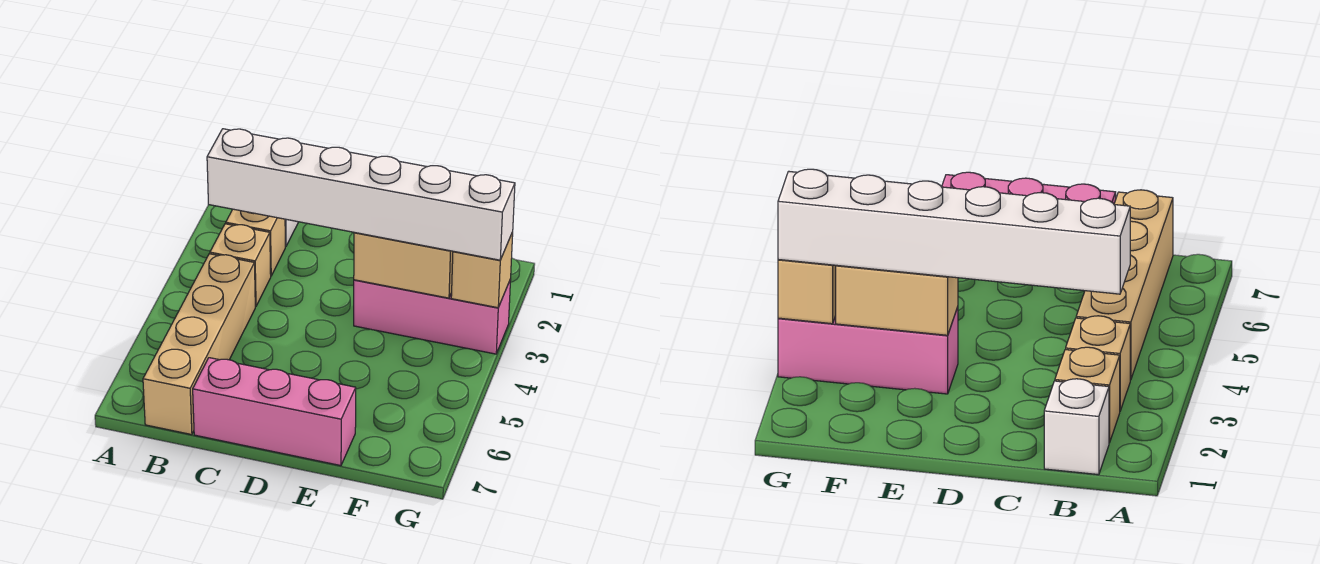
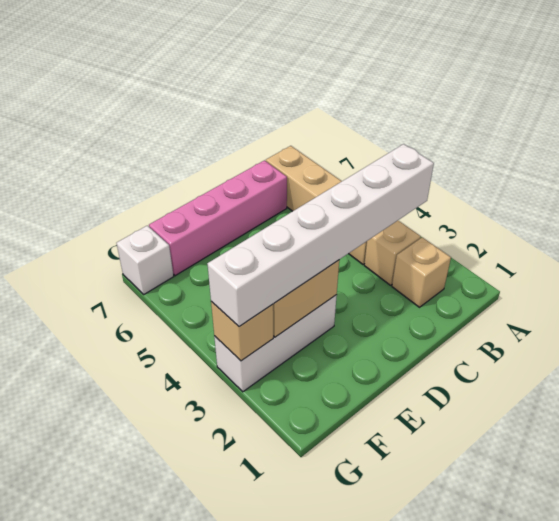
white 1x1 brick [1044,379,1109,475] -> white 1x1 brick moved to [117,226,174,294]
pink 1x3 brick [193,358,356,466] -> pink 1x4 brick [149,160,287,276]
pink 1x3 brick [354,279,511,354] -> white 1x3 brick [214,295,337,392]

